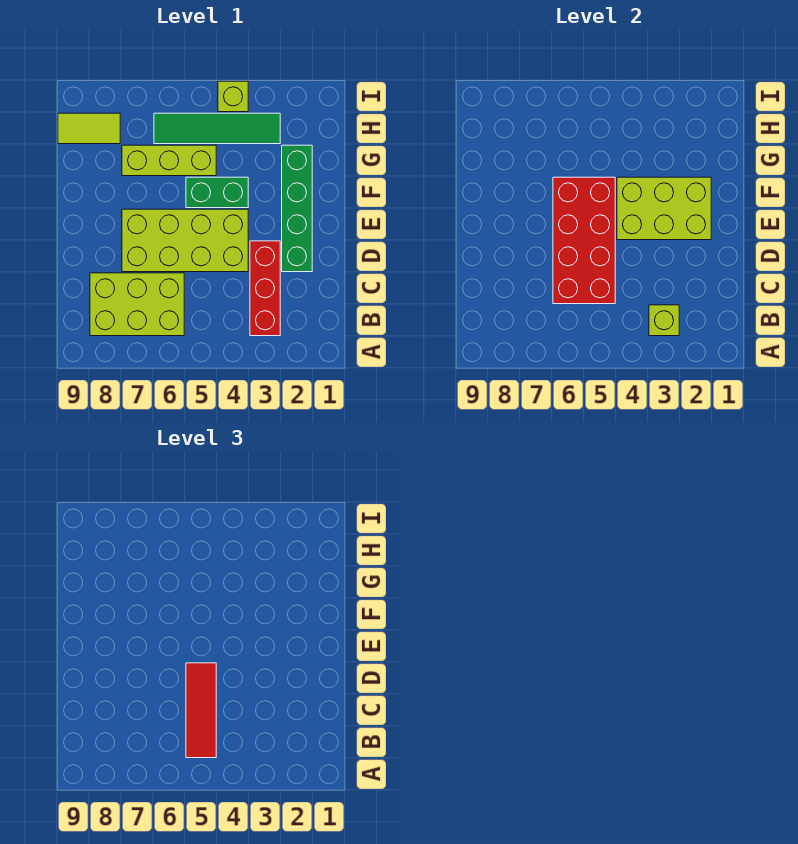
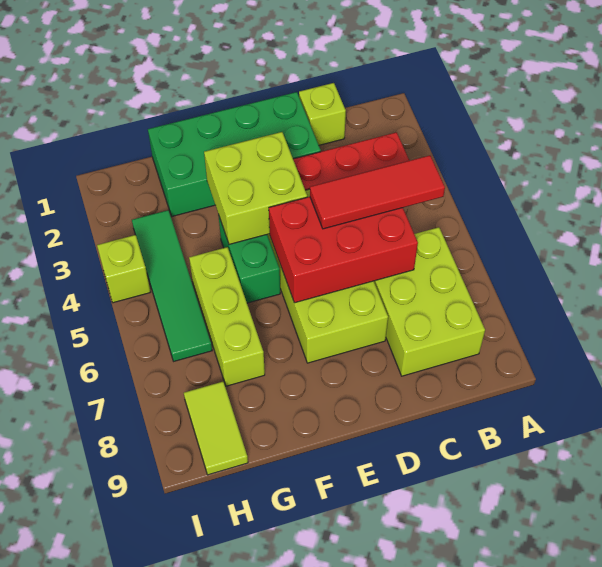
lime 1x1 brick [649,305,679,336] -> lime 1x1 brick moved to [299,83,346,145]
red 2x4 brick [553,177,615,304] -> red 2x3 brick [269,197,418,303]
green 1x4 brick [282,145,312,272] -> green 2x4 brick [148,92,321,216]
lime 2x3 brick [617,177,711,240] -> lime 2x2 brick [204,132,307,244]

